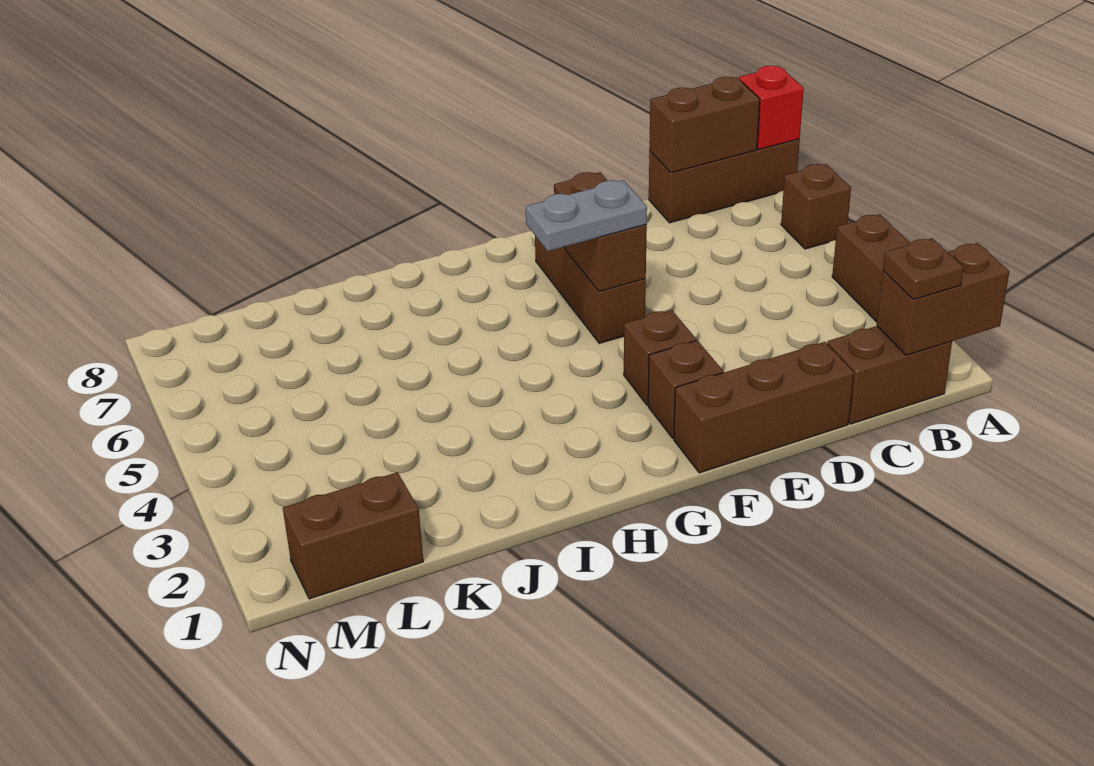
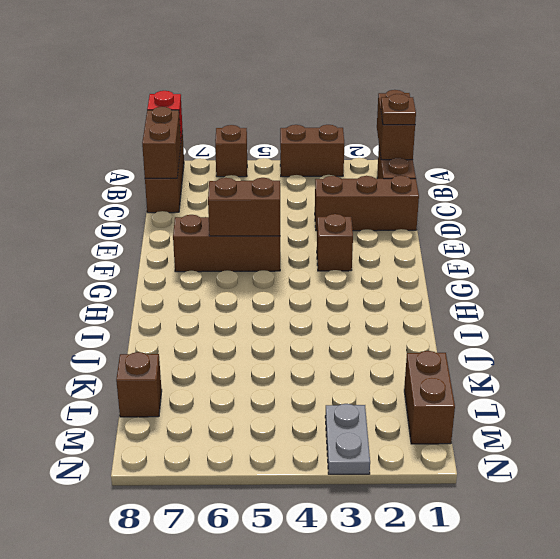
brown 1x3 brick [674,342,854,473] -> brown 1x3 brick turned to [315,176,419,231]
brown 1x1 brick [648,340,723,438] -> brown 1x1 brick moved to [116,352,162,417]
grey 1x2 plate [526,180,647,251] -> grey 1x2 plate moved to [325,404,370,474]

